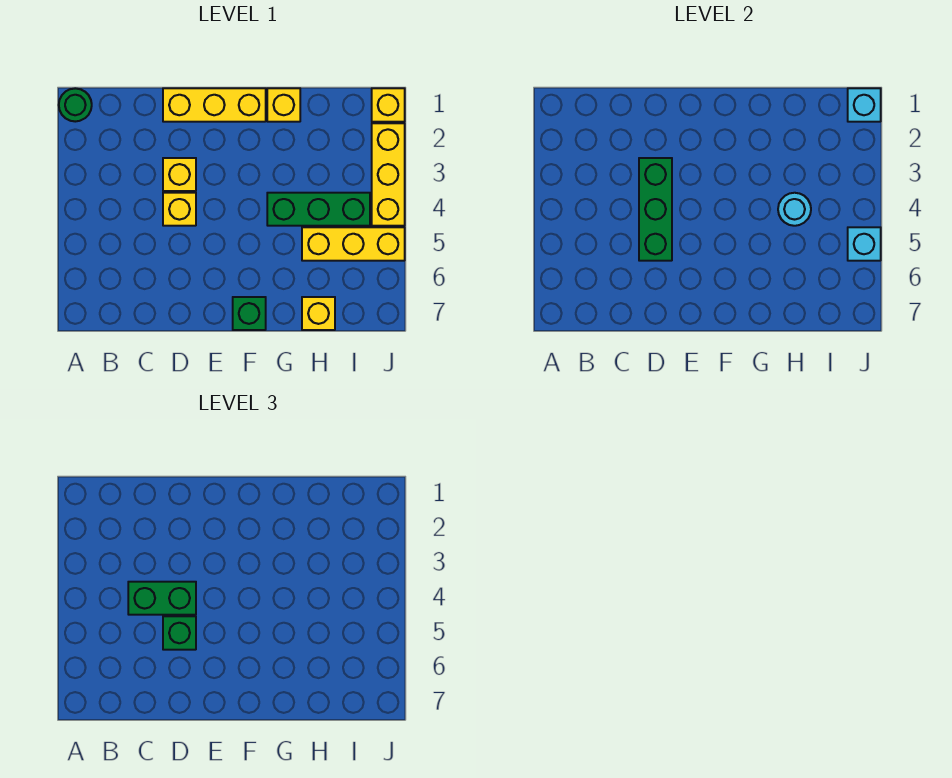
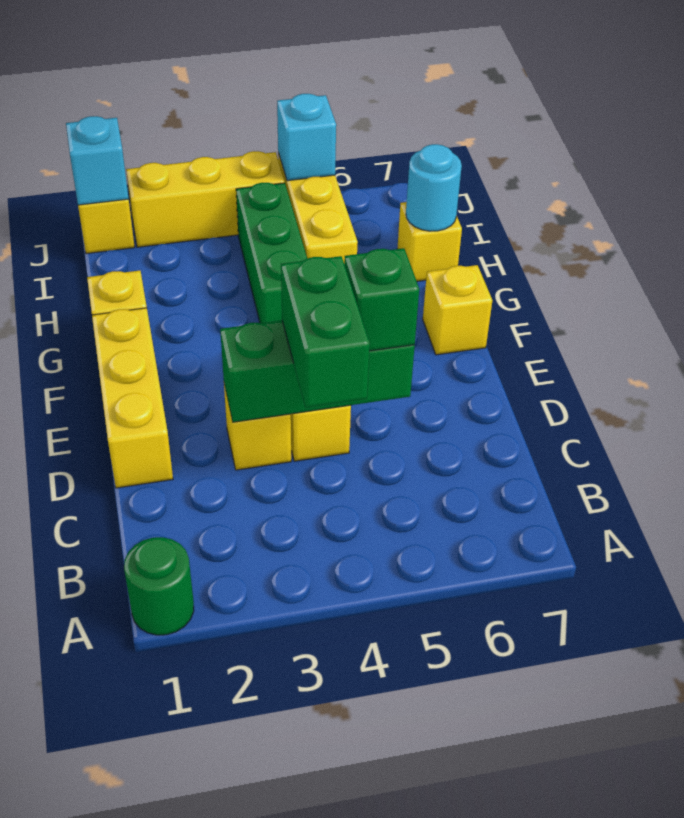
green 1x1 brick [233,297,266,330] -> yellow 1x1 brick [423,265,492,355]
cyan 1x1 round brick [778,193,811,226] -> cyan 1x1 round brick moved to [406,144,462,231]

